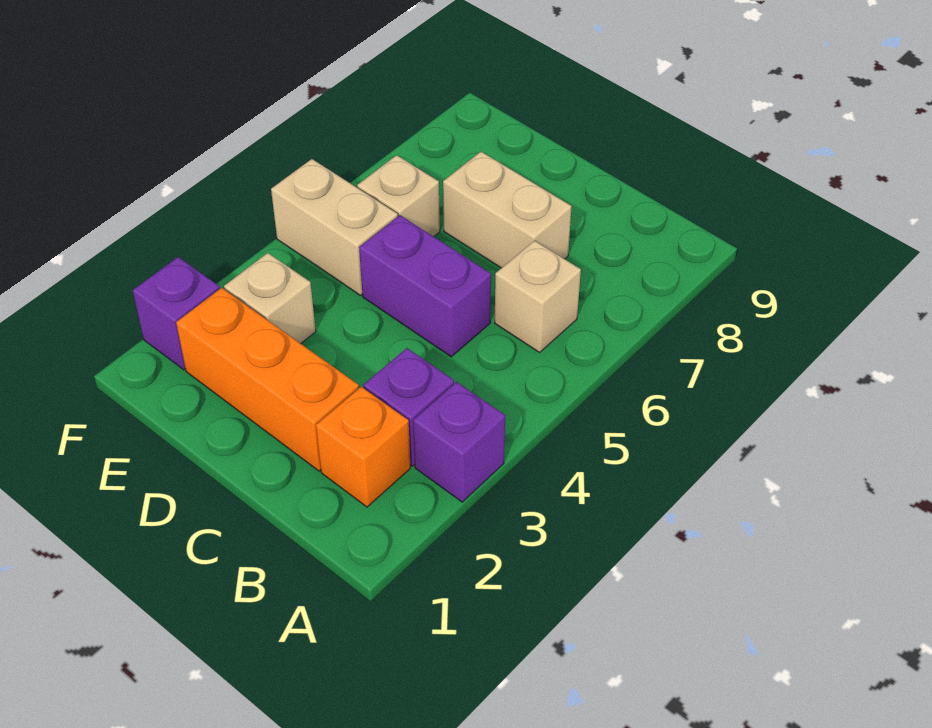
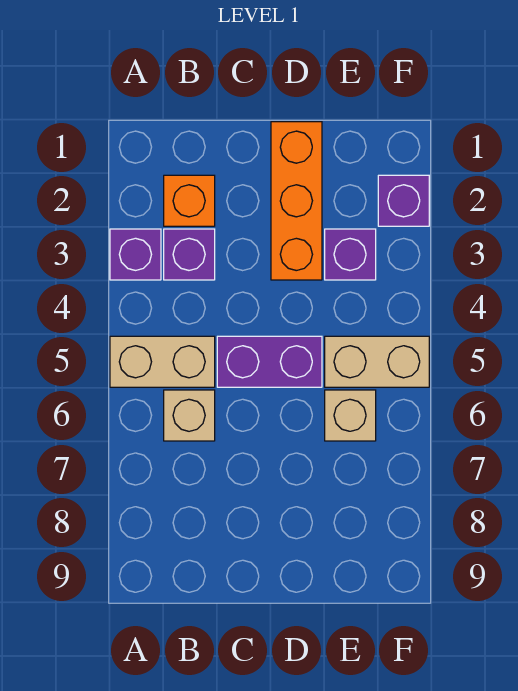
orange 1x3 brick [176,288,359,471] -> orange 1x3 brick turned to [271,122,322,280]
tan 1x2 brick [443,152,572,268] -> tan 1x2 brick moved to [110,336,215,387]
tan 1x1 brick [224,253,316,344] -> purple 1x1 brick [325,229,376,280]

